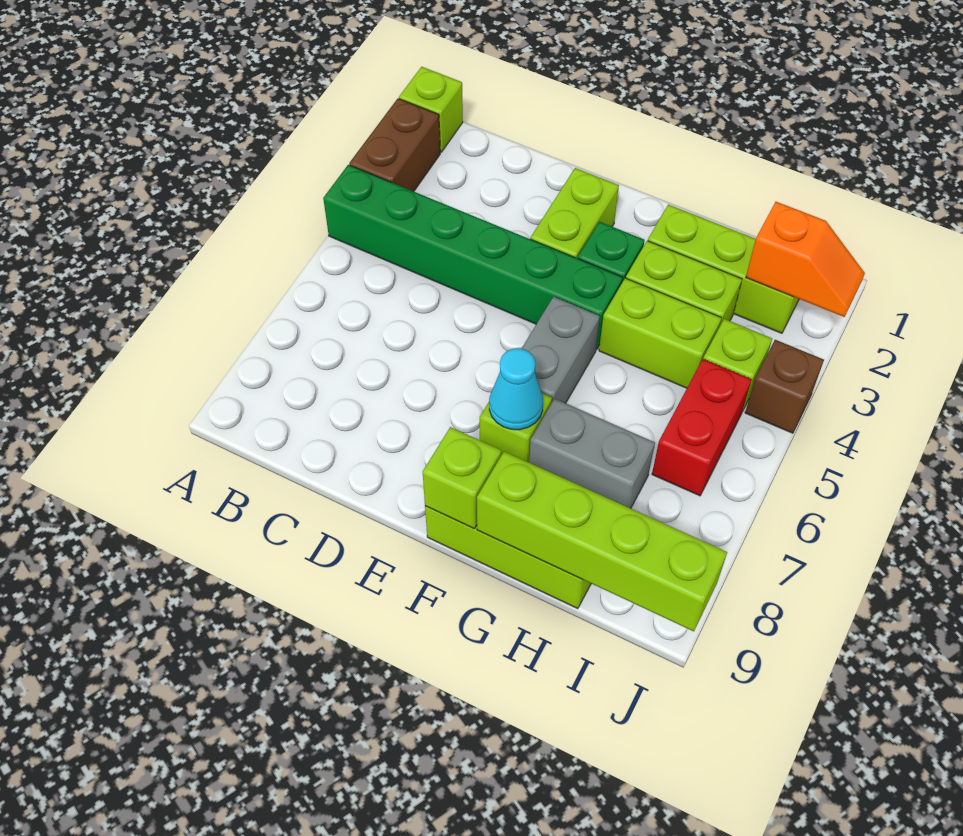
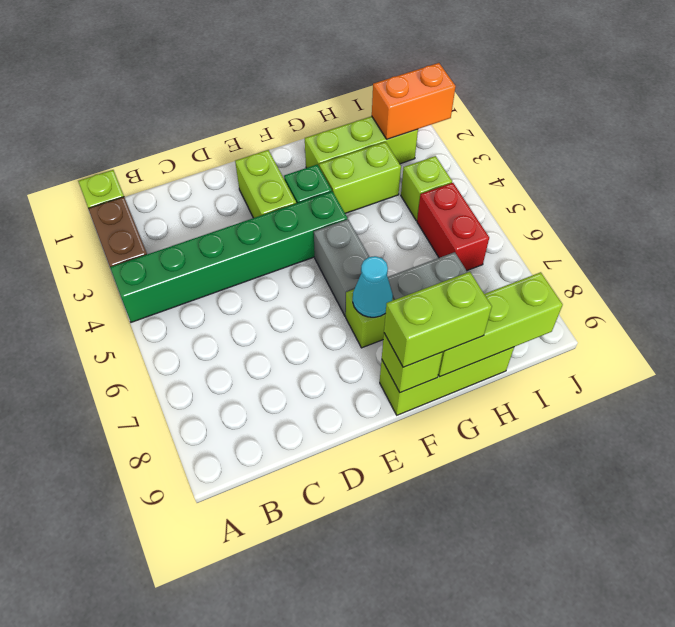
lime 1x2 brick [599,278,721,388] -> lime 1x2 brick moved to [384,272,492,367]
lime 1x4 brick [477,451,727,631] -> lime 1x3 brick [438,272,563,376]
orange 1x2 slope [746,202,865,317] -> orange 1x2 brick [372,63,456,139]
brown 1x1 brick [745,340,824,433] -> none

